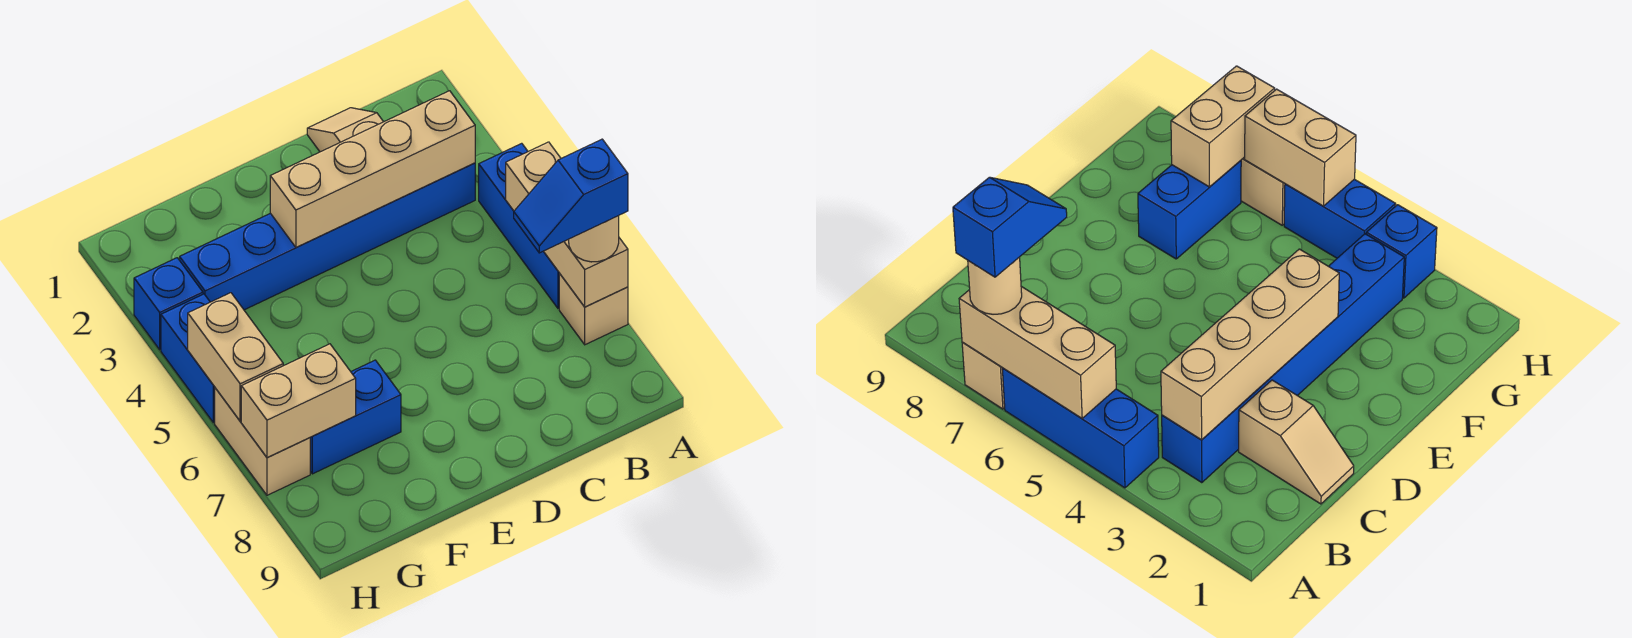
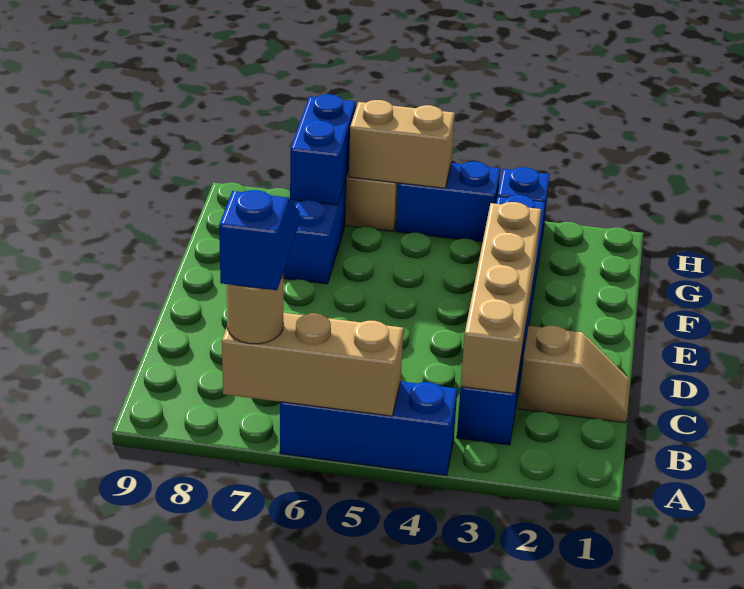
tan 1x1 brick [559,273,628,345] -> none
tan 1x2 brick [241,344,356,458] -> blue 1x2 brick [290,94,356,205]

